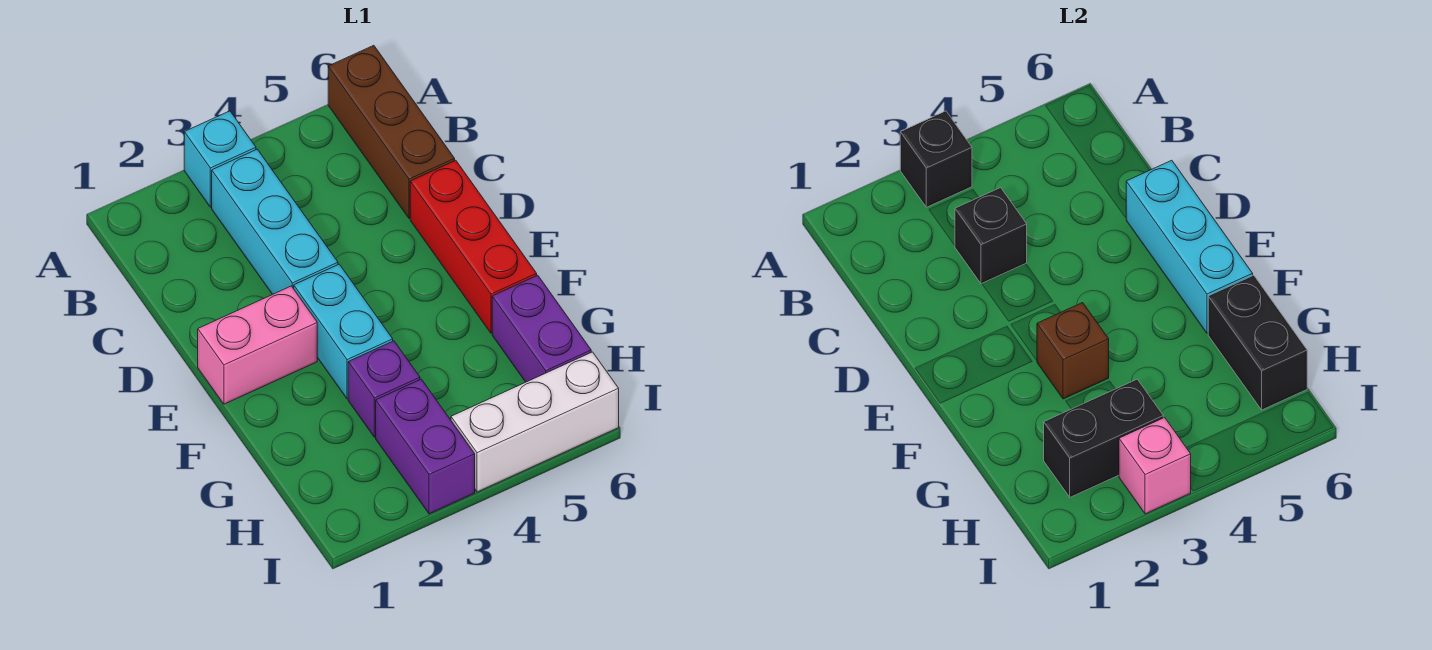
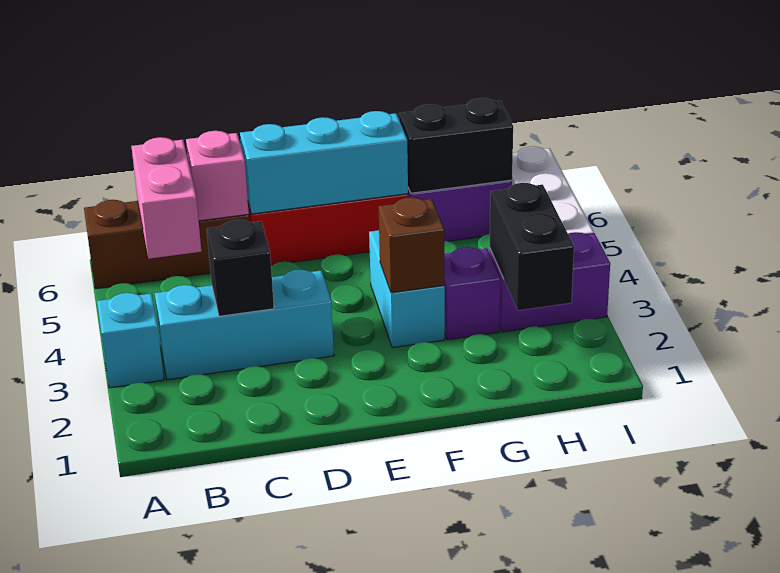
black 1x1 brick [900,111,972,207] -> none
pink 1x2 brick [198,286,317,404] -> pink 1x2 brick moved to [131,137,201,259]
cyan 1x2 brick [294,264,393,399] -> cyan 1x2 brick turned to [369,230,445,348]
pink 1x1 brick [1119,418,1191,514] -> pink 1x1 brick moved to [186,131,249,221]

